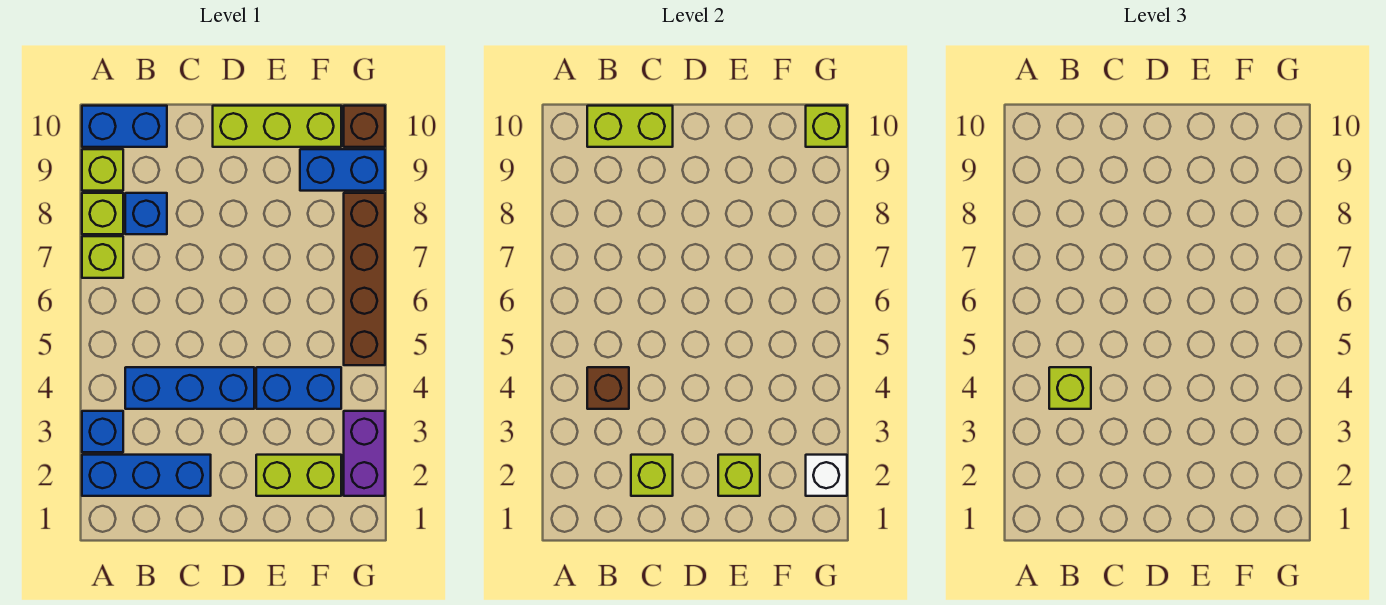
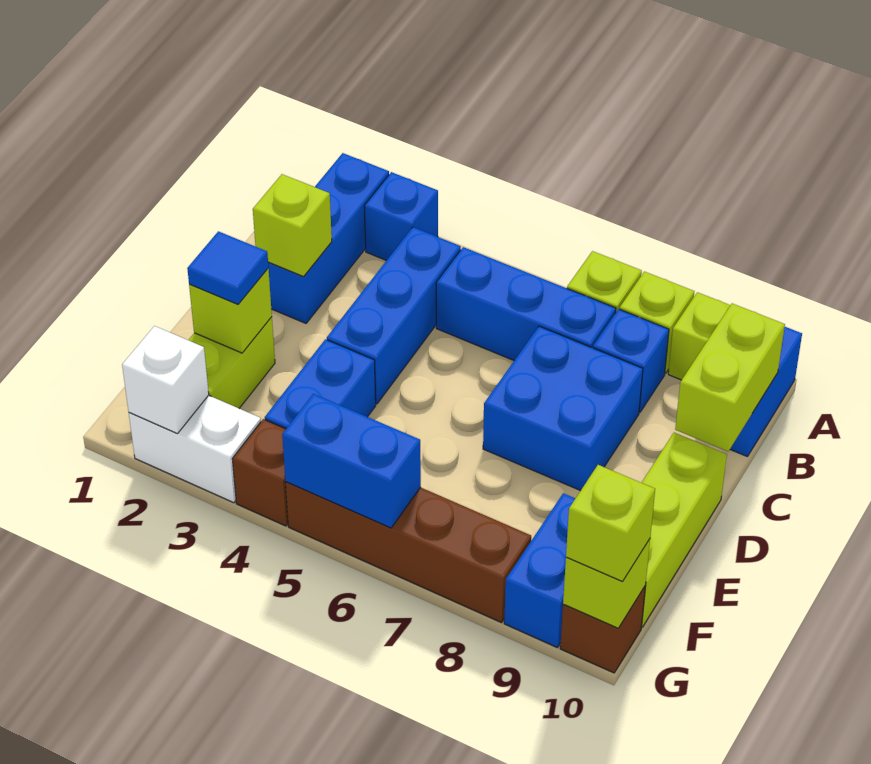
brown 1x1 brick [587,367,629,409] -> brown 1x1 brick moved to [232,419,288,526]
lime 1x1 brick [1049,367,1091,409] -> lime 1x1 brick moved to [566,465,655,582]
none -> blue 1x3 brick [436,247,616,360]
none -> blue 2x2 brick [483,326,643,491]
none -> blue 1x1 tile [187,231,268,304]
purple 1x2 brick [344,411,385,496] -> white 1x2 brick [129,395,261,503]
none -> blue 1x2 brick [282,394,421,528]

